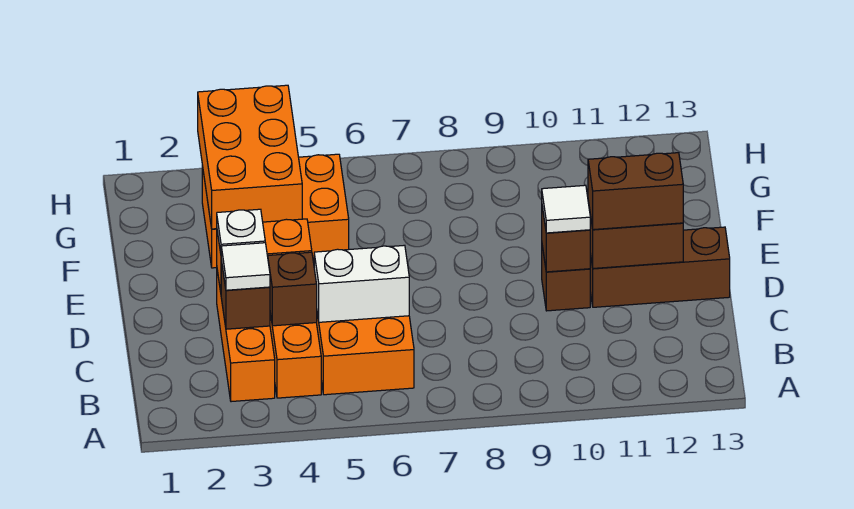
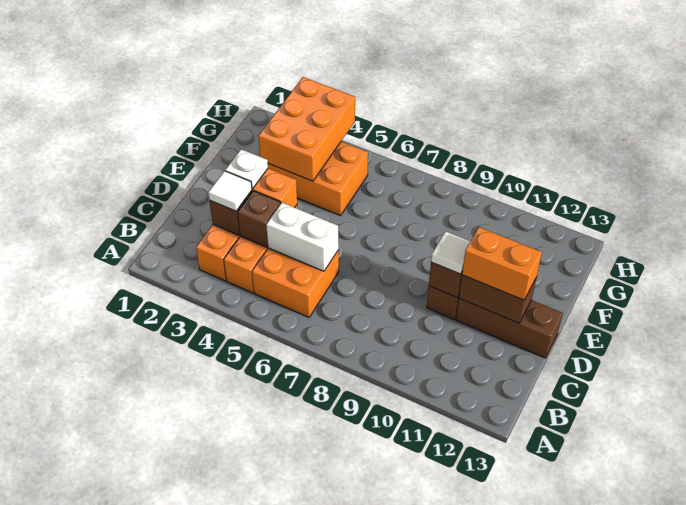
brown 1x2 brick [588,153,683,230] -> orange 1x2 brick [462,227,542,300]

